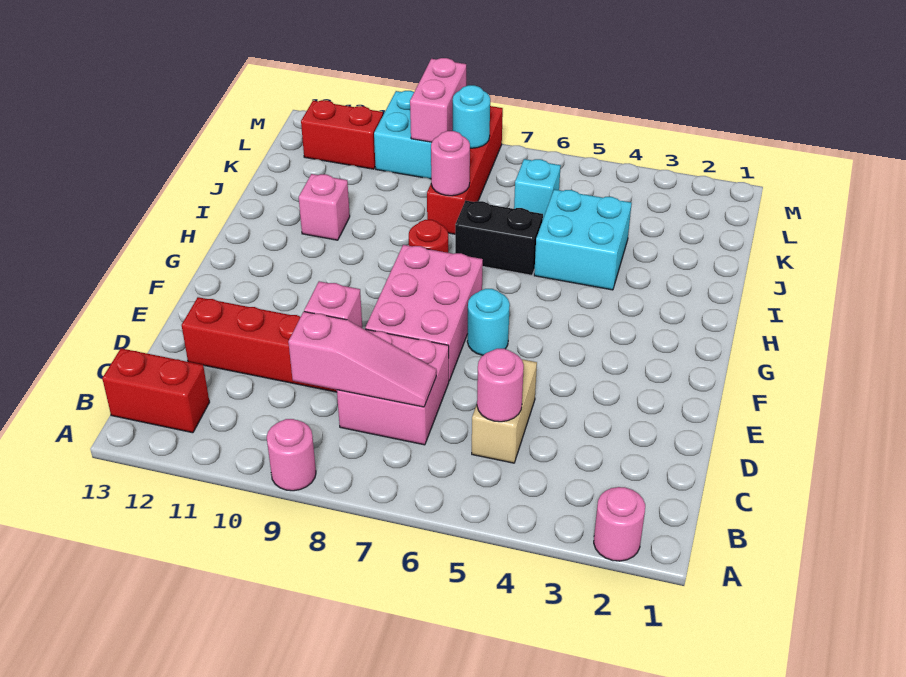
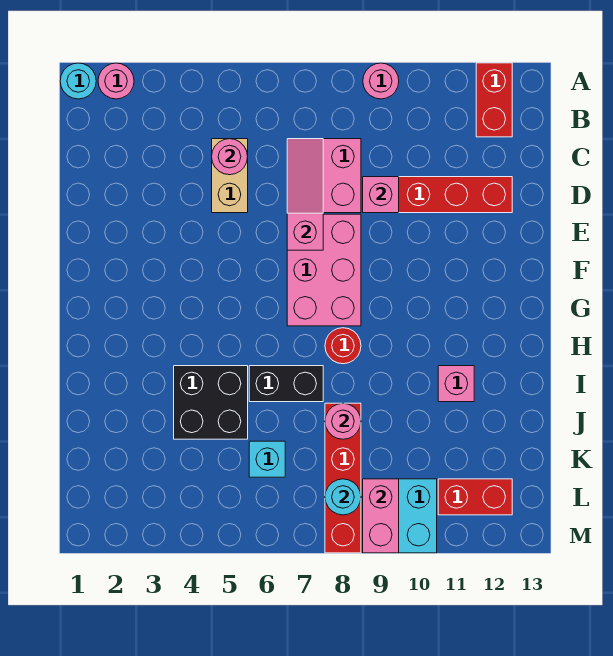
red 1x2 brick [102,348,209,433] -> red 1x2 brick turned to [476,63,512,137]
pink 1x3 slope [288,312,436,407] -> pink 1x3 slope turned to [287,139,323,250]
cyan 1x1 round brick [467,289,510,355] -> cyan 1x1 round brick moved to [60,63,96,99]
cyan 2x2 brick [534,189,632,290] -> black 2x2 brick [174,366,248,439]

